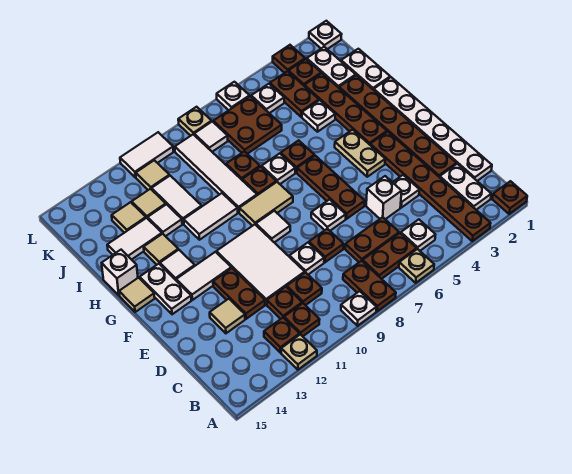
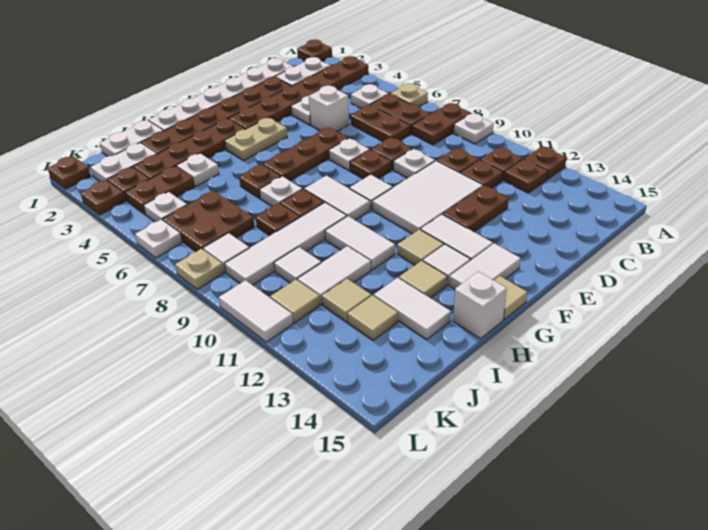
tan 1x1 plate [281,334,317,370] -> brown 1x1 plate [525,146,566,179]
tan 1x1 tile [210,299,245,333] -> tan 1x1 tile moved to [397,229,444,265]
none -> brown 1x1 plate [350,150,391,179]
white 1x2 plate [140,264,191,314] -> white 1x2 tile [449,243,521,289]
tan 1x2 tile [239,182,293,226] -> white 1x2 tile [304,176,370,220]
white 1x1 tile [148,204,182,236] -> white 1x1 tile moved to [274,247,322,283]
white 1x1 plate [309,21,342,49] -> brown 1x1 plate [48,156,91,189]

